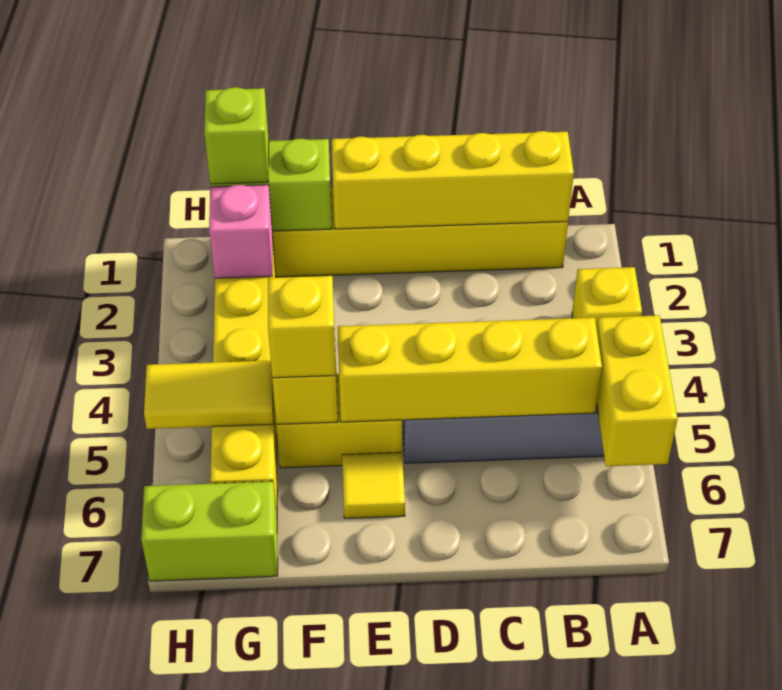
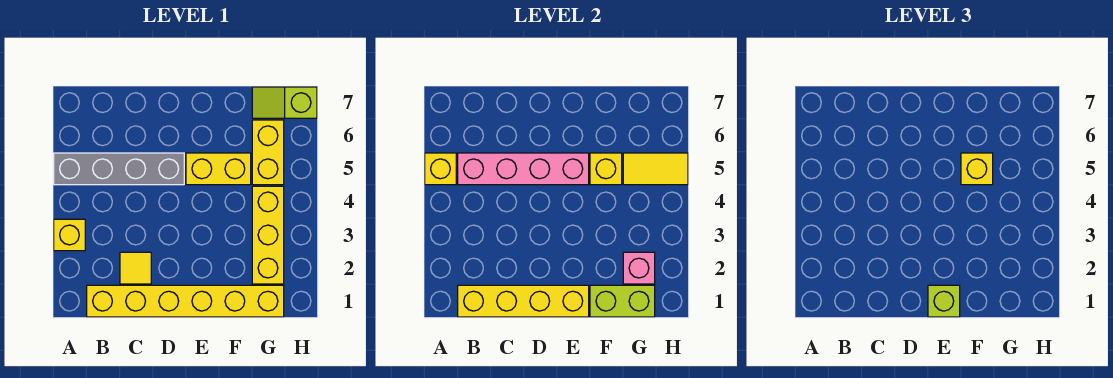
yellow 1x2 brick [596,315,678,466] -> yellow 1x1 brick [425,153,456,185]
yellow 1x4 brick [338,318,602,422] -> pink 1x4 brick [458,153,589,185]
yellow 1x1 tile [342,452,405,518] -> yellow 1x1 tile moved to [120,252,151,284]
lime 1x1 brick [204,87,269,184] -> lime 1x1 brick moved to [928,285,960,317]
lime 1x2 brick [141,481,278,581] -> lime 1x2 slope [252,87,317,118]

